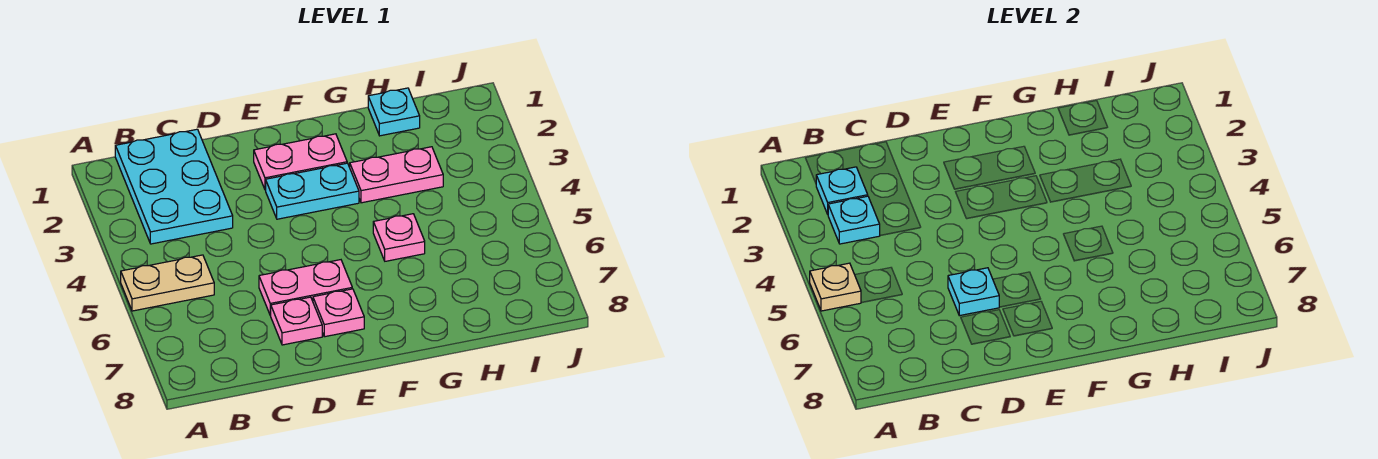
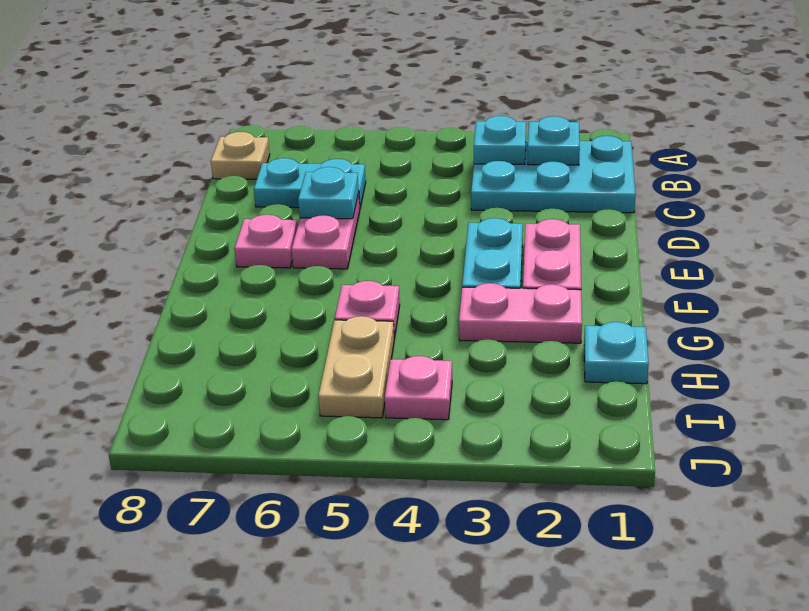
tan 1x2 plate [121,255,214,311] -> tan 1x2 plate moved to [318,316,394,418]
tan 1x1 plate [810,263,861,311] -> tan 1x1 plate moved to [211,132,270,179]
none -> cyan 1x2 plate [254,158,366,208]
pink 1x1 plate [270,297,322,345] -> pink 1x1 plate moved to [385,356,452,420]
pink 1x2 plate [350,147,443,203] -> pink 1x2 plate turned to [459,283,582,343]

